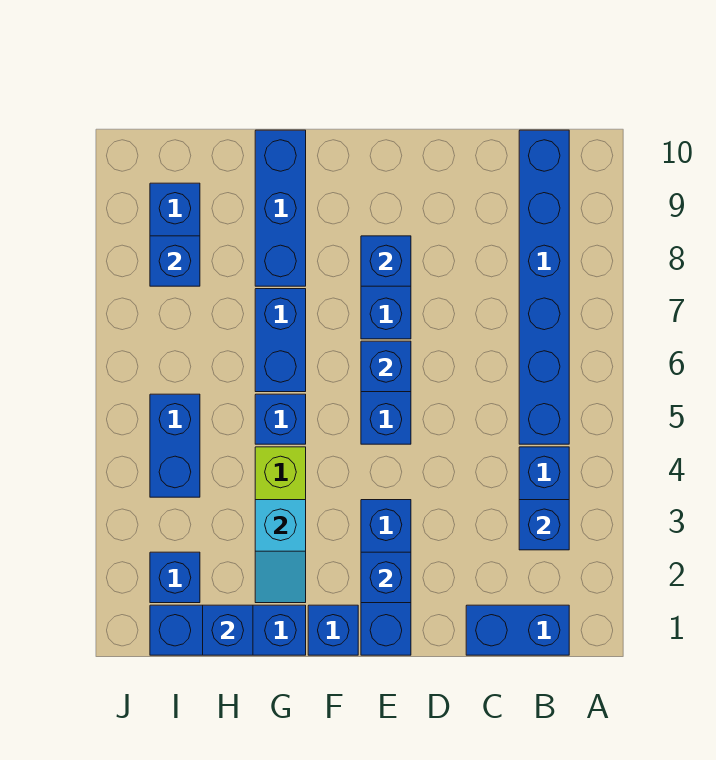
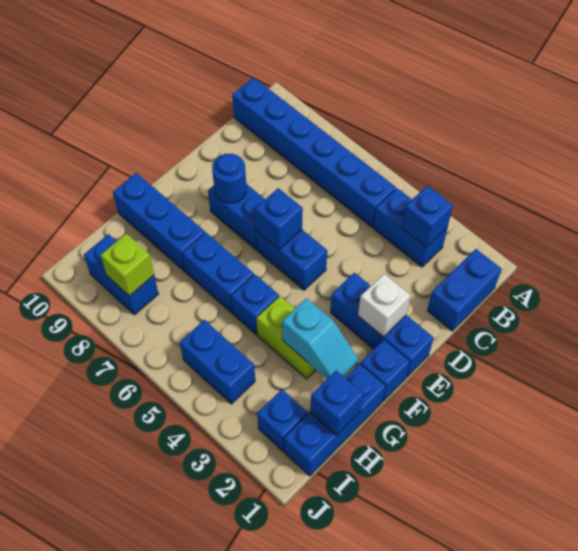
blue 1x1 brick [361,552,411,603] -> white 1x1 brick [358,274,410,337]
blue 1x1 brick [361,236,411,286] -> blue 1x1 round brick [212,154,246,203]
blue 1x1 brick [150,236,200,286] -> lime 1x1 brick [101,234,154,296]

